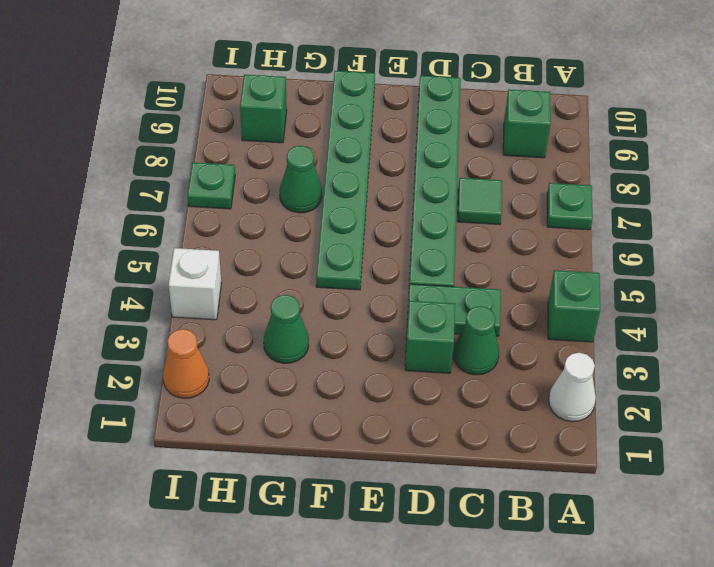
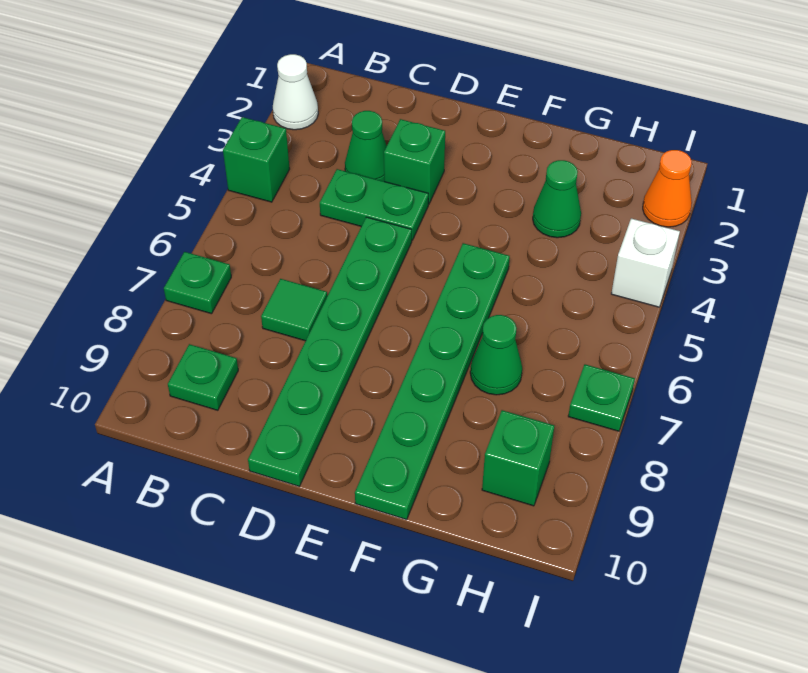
green 1x1 brick [503,89,551,158] -> green 1x1 plate [168,344,238,410]

